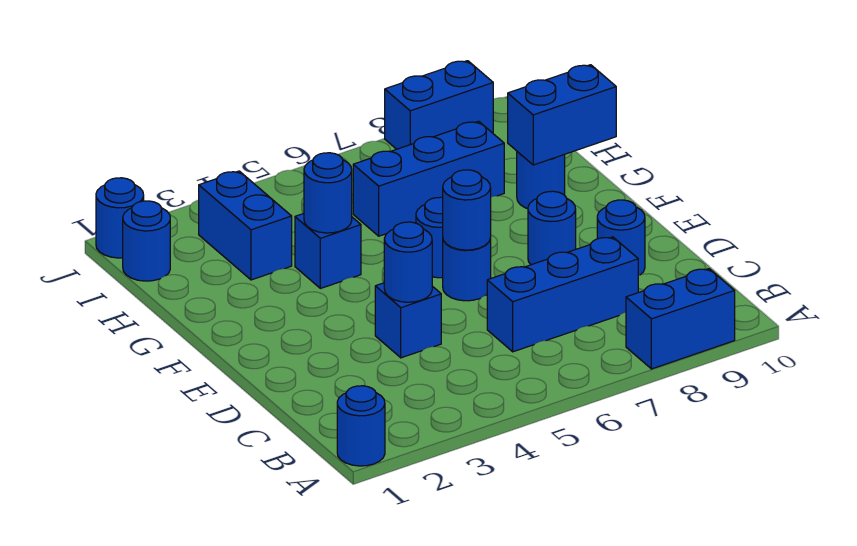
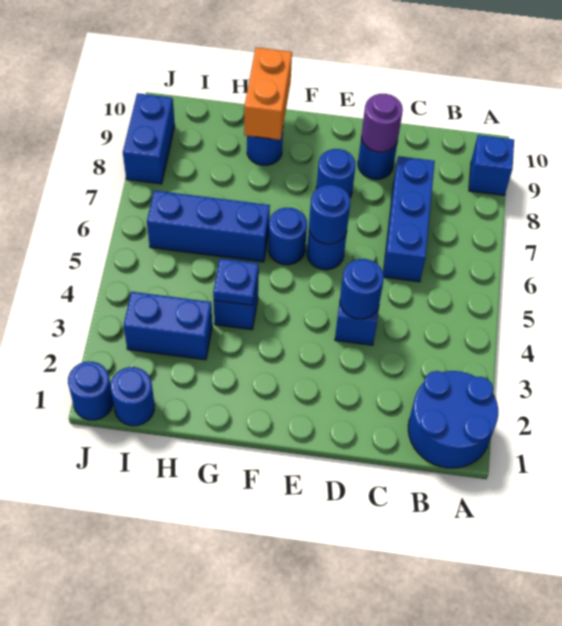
blue 1x1 round brick [337,386,385,466] -> blue 2x2 round brick [408,371,498,468]
blue 1x2 brick [626,269,735,369] -> blue 1x1 brick [469,135,514,195]
none -> purple 1x1 round brick [361,94,403,152]
blue 1x1 round brick [304,153,352,233] -> blue 1x1 plate [213,259,259,305]
blue 1x2 brick [508,65,616,165] -> orange 1x2 brick [244,48,292,140]
blue 1x3 brick [353,121,504,236] -> blue 1x3 brick turned to [147,190,270,262]

